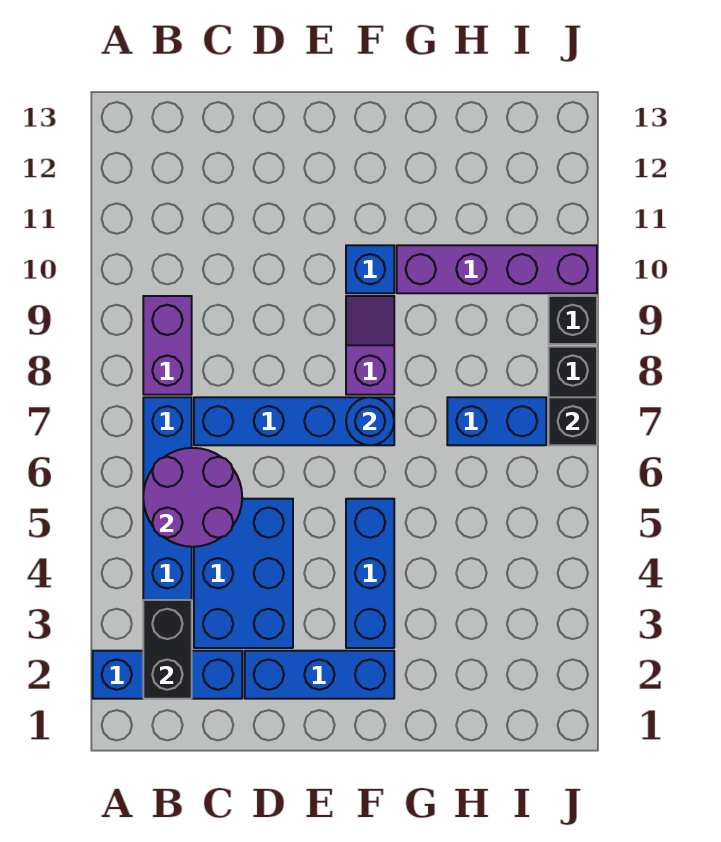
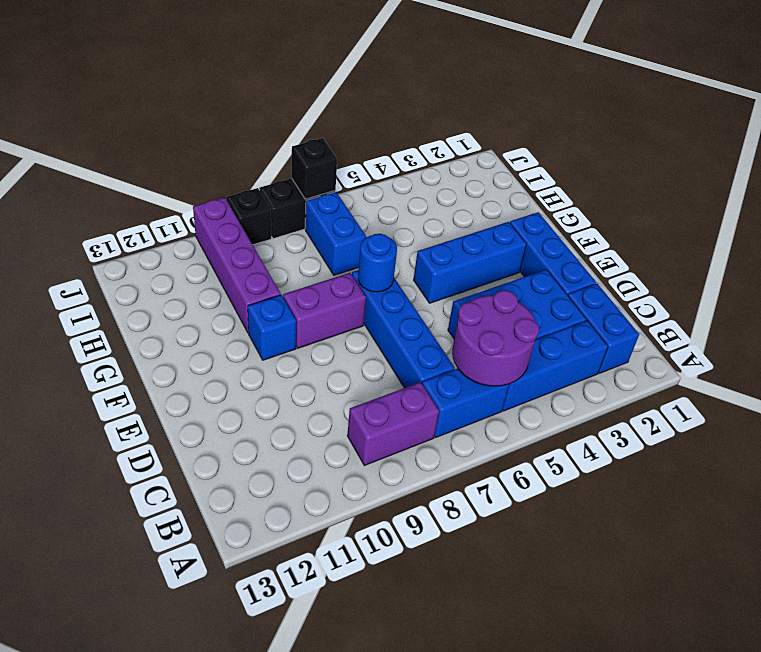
blue 1x3 brick [93,651,242,699] -> blue 1x2 brick [568,284,639,373]
black 1x2 brick [143,600,192,699] -> none
purple 1x2 slope [346,296,394,395] -> purple 1x2 brick [283,273,366,348]

